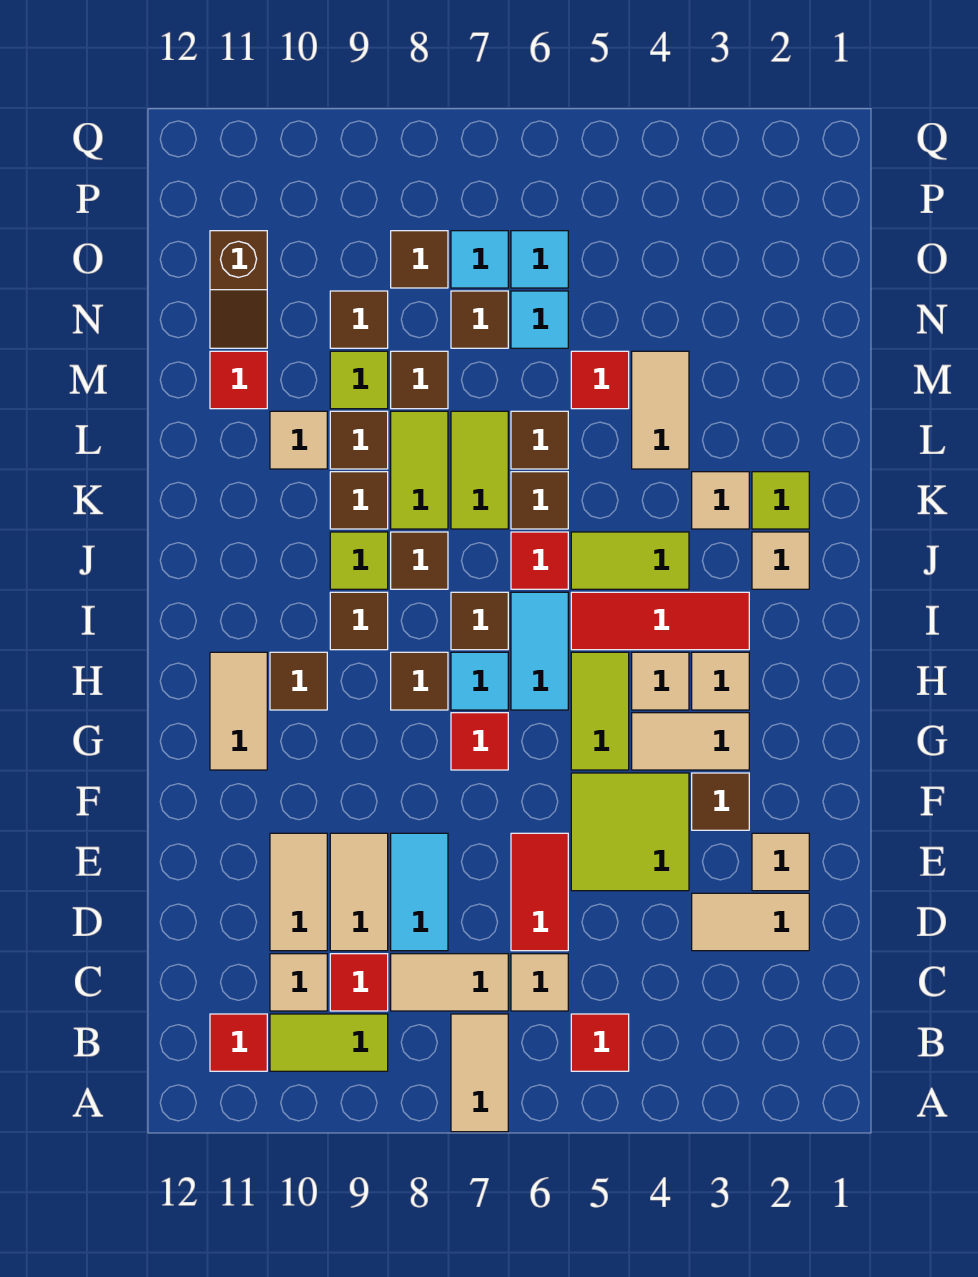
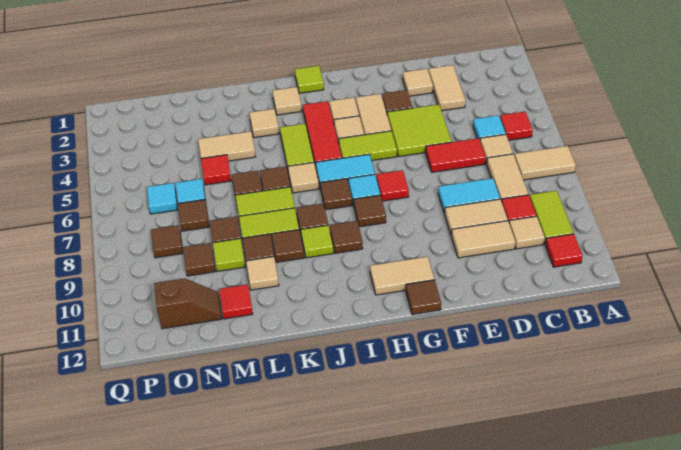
brown 1x1 tile [270,652,327,710] -> brown 1x1 tile moved to [406,280,441,314]
red 1x1 tile [511,532,568,589] -> tan 1x1 tile [288,162,319,193]
lime 1x1 tile [752,472,809,529] -> lime 1x1 tile moved to [295,66,324,93]
cyan 1x1 tile [451,231,508,288] -> cyan 1x1 tile moved to [473,115,506,139]

